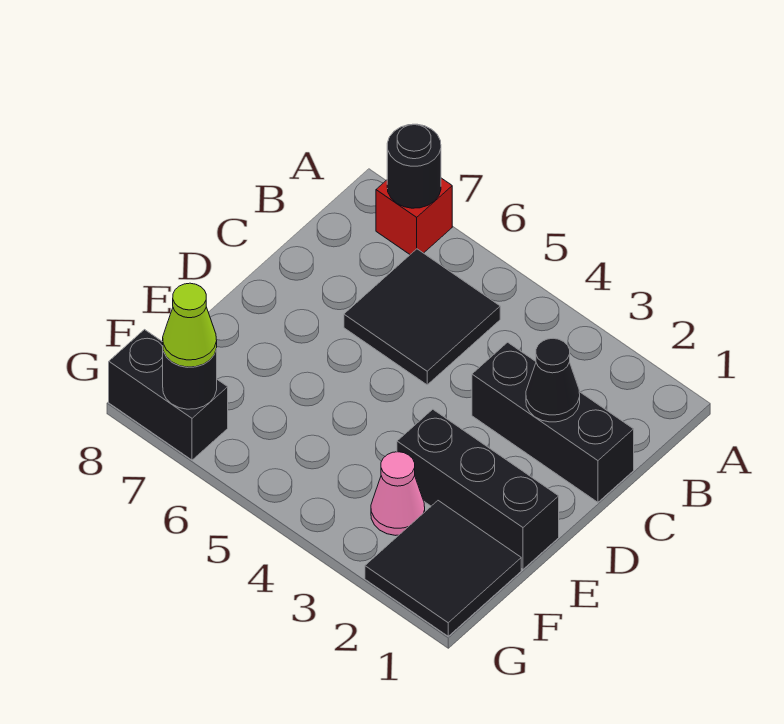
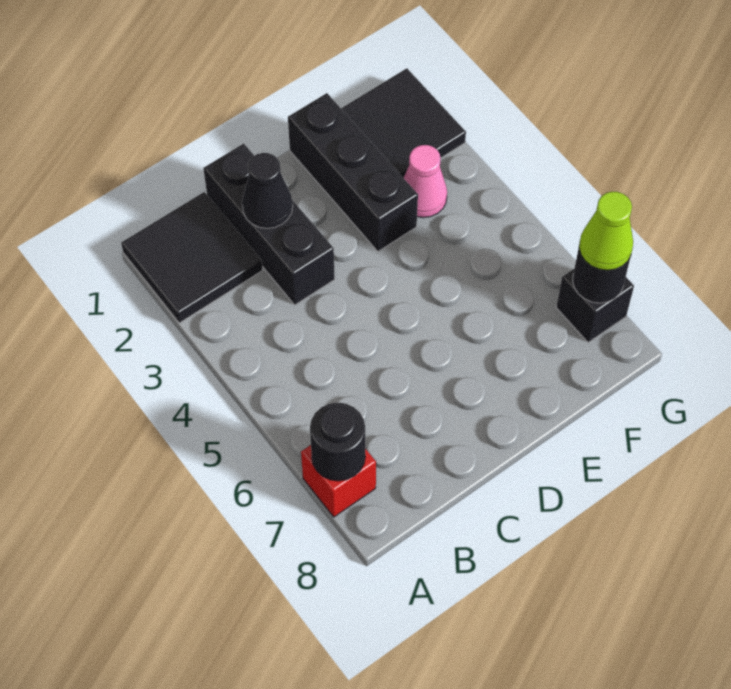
black 2x2 tile [344,249,500,385] -> black 2x2 tile moved to [121,192,263,323]
black 1x2 brick [109,330,228,460] -> black 1x1 brick [556,269,634,342]

